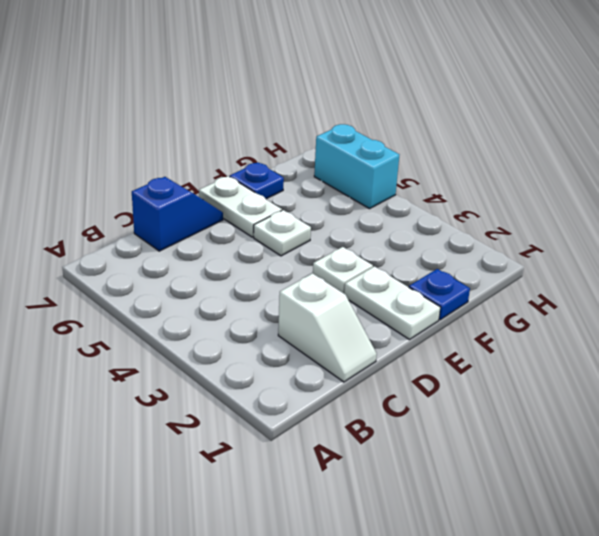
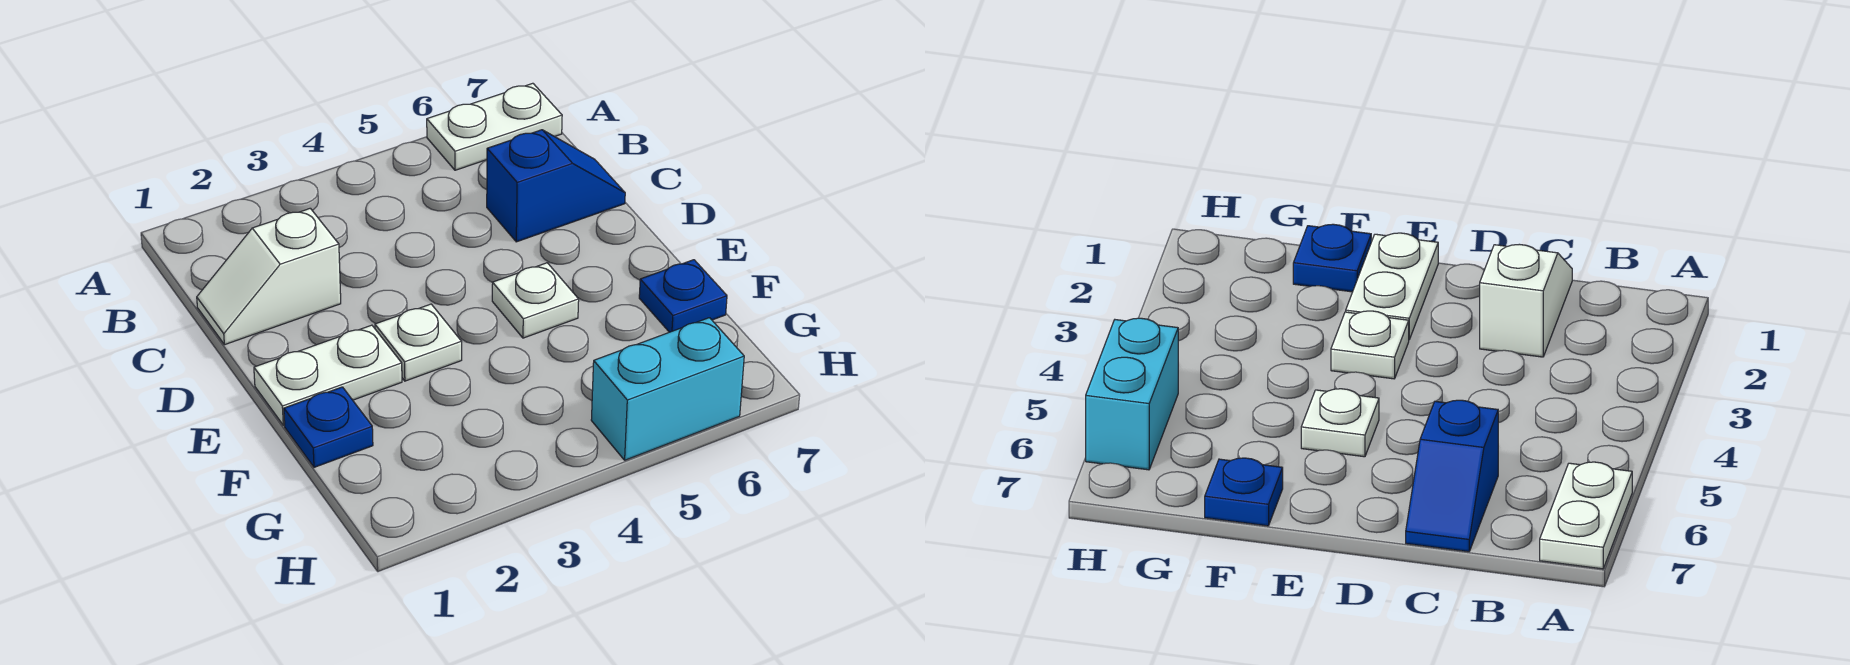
blue 1x2 slope [132,177,223,251] -> blue 1x2 slope turned to [487,130,625,242]
white 1x2 plate [199,176,282,237] -> white 1x2 plate moved to [427,83,562,170]

